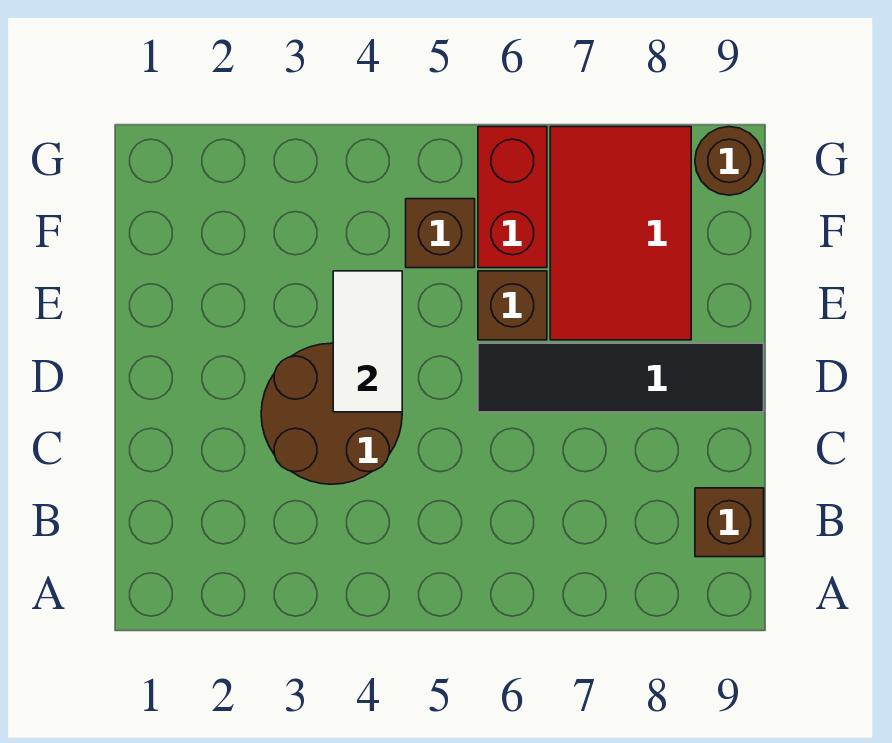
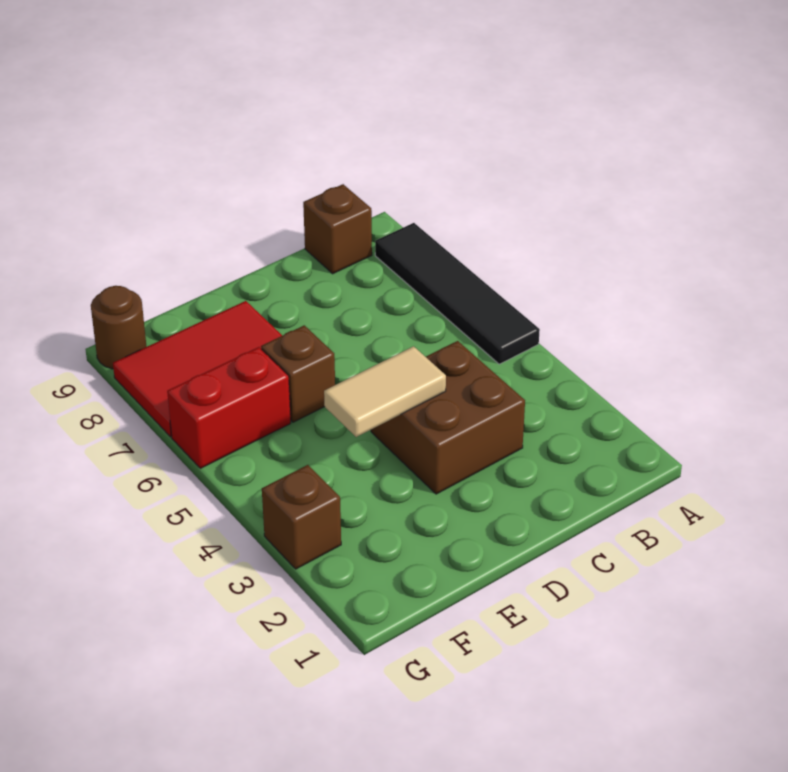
brown 2x2 round brick [261,343,402,484] -> brown 2x2 brick [371,341,525,494]
white 1x2 tile [333,271,402,412] -> tan 1x2 tile [324,346,446,437]
black 1x4 tile [478,343,764,412] -> black 1x4 tile moved to [375,223,540,364]
brown 1x1 brick [406,199,475,268] -> brown 1x1 brick moved to [262,465,341,569]

